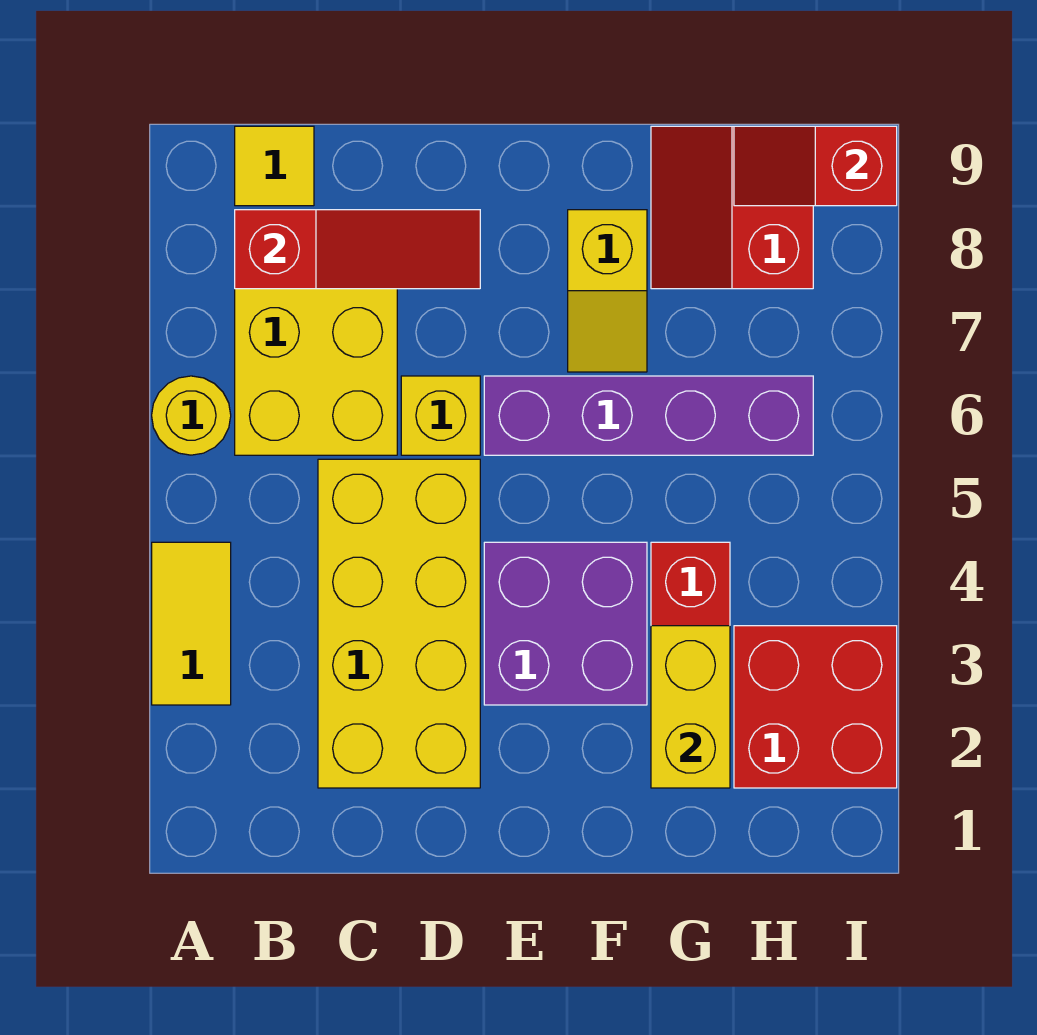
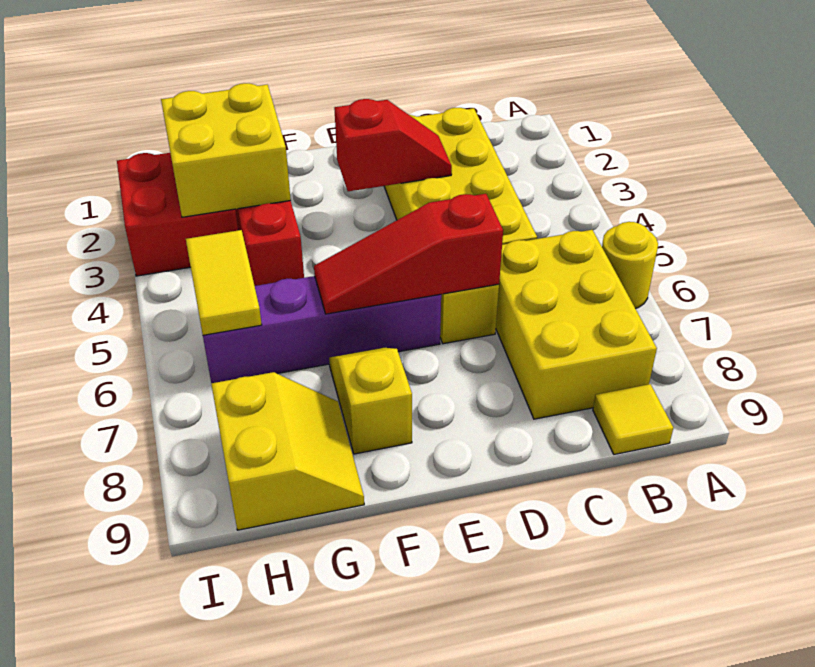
yellow 1x2 tile [152,542,231,705] -> yellow 1x2 tile moved to [186,230,262,335]
red 1x3 slope [235,210,480,289] -> red 1x3 slope moved to [314,194,503,314]
purple 2x2 brick [484,542,647,705] -> none
yellow 1x2 brick [651,626,730,788] -> yellow 2x2 brick [161,83,291,217]
red 2x2 slope [651,126,813,289] -> yellow 2x2 slope [211,372,364,530]
red 1x2 slope [734,126,897,206] -> red 1x2 slope moved to [334,99,452,191]

